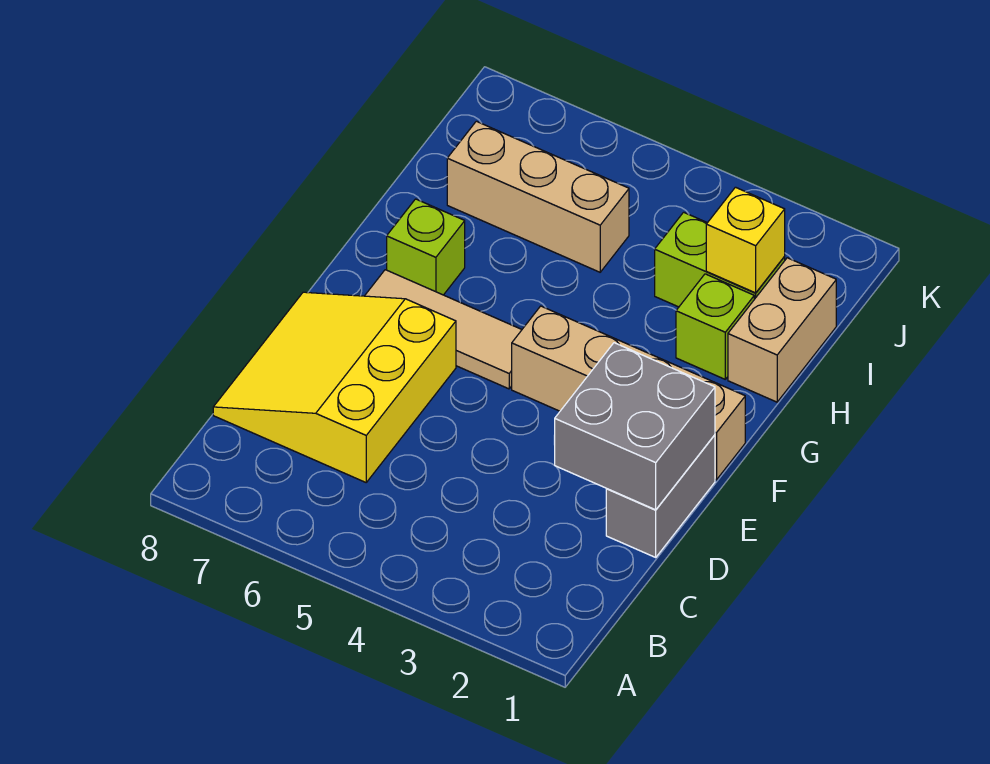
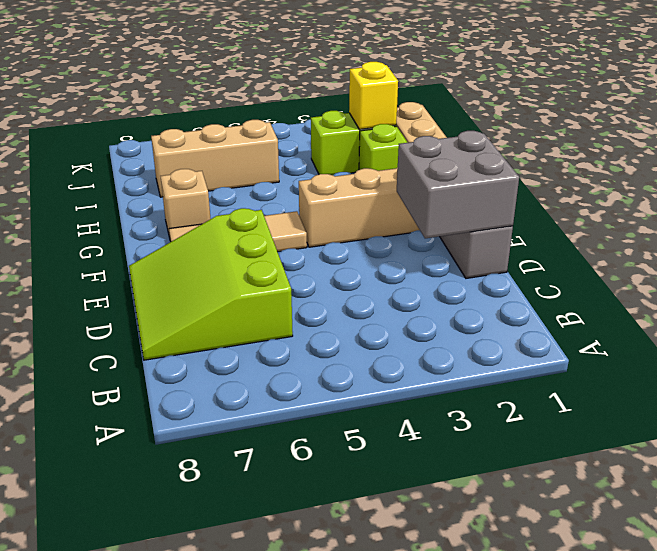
yellow 3x3 slope [213,292,456,482] -> lime 3x3 slope [129,208,293,360]
lime 1x1 brick [387,199,465,295] -> tan 1x1 brick [161,169,211,238]

